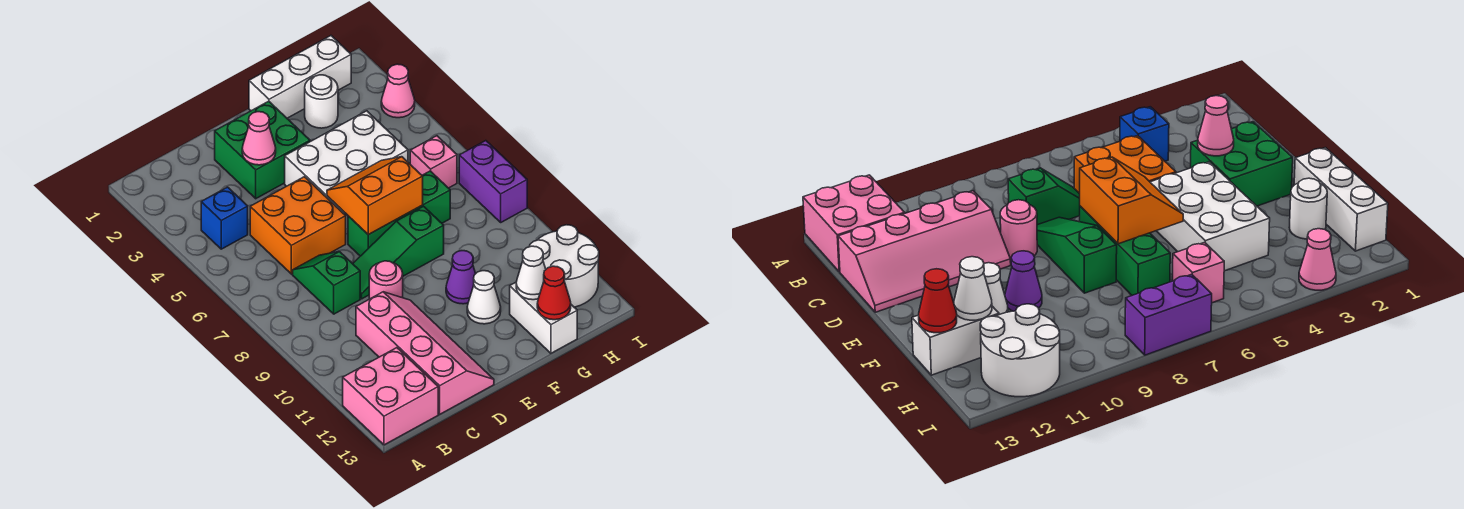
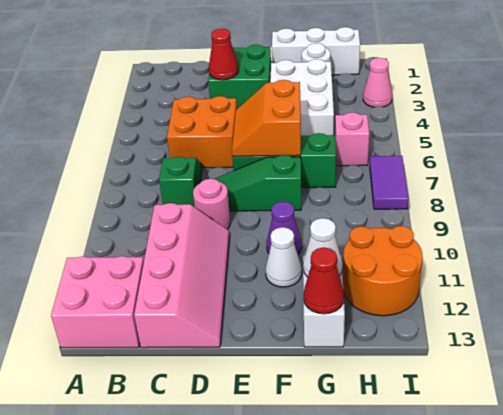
blue 1x1 brick [201,187,248,249] -> none
pink 1x1 cone [242,112,276,165] -> red 1x1 cone [209,29,238,80]
white 2x3 brick [285,111,408,214] -> white 2x3 brick turned to [270,59,334,136]
orange 2x2 slope [327,157,423,235] -> orange 2x2 slope turned to [232,80,301,157]
white 2x2 round brick [530,225,599,307] -> orange 2x2 round brick [343,226,423,316]
purple 1x2 brick [459,141,527,222] -> purple 1x2 tile [370,156,409,209]

